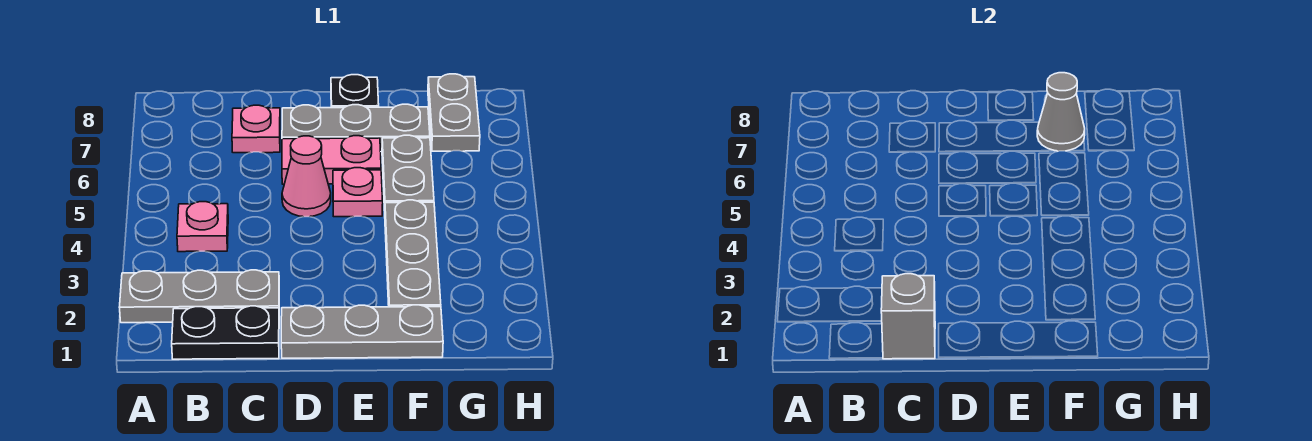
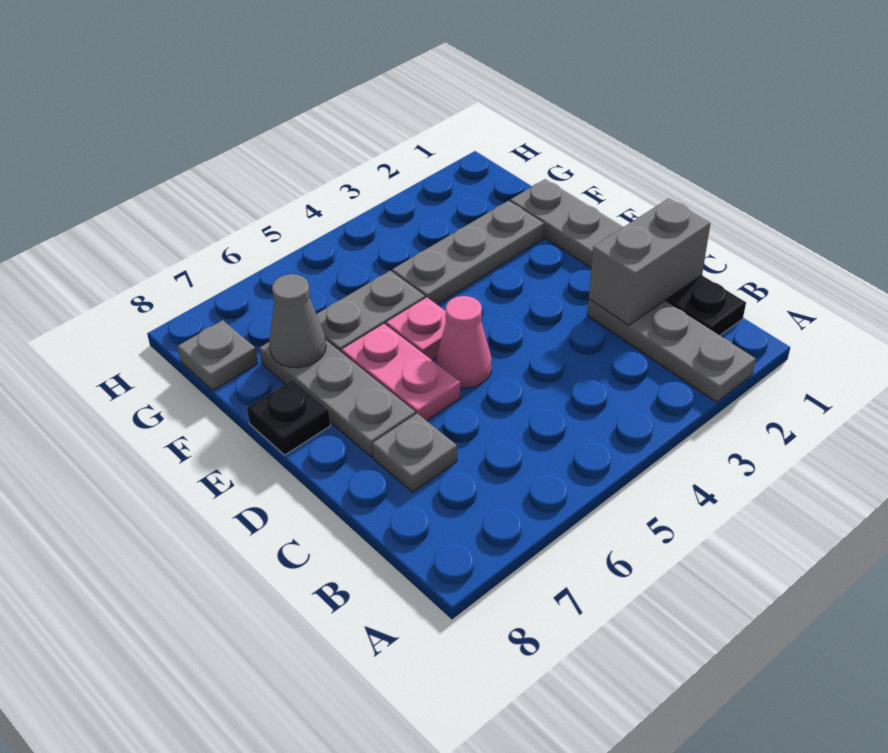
pink 1x1 plate [177,202,228,252] -> none
grey 1x1 brick [881,274,935,359] -> grey 1x2 brick [589,198,710,325]
pink 1x1 plate [232,105,280,153] -> grey 1x1 plate [372,414,457,492]
grey 1x2 plate [428,74,480,151] -> grey 1x1 plate [178,320,258,390]

